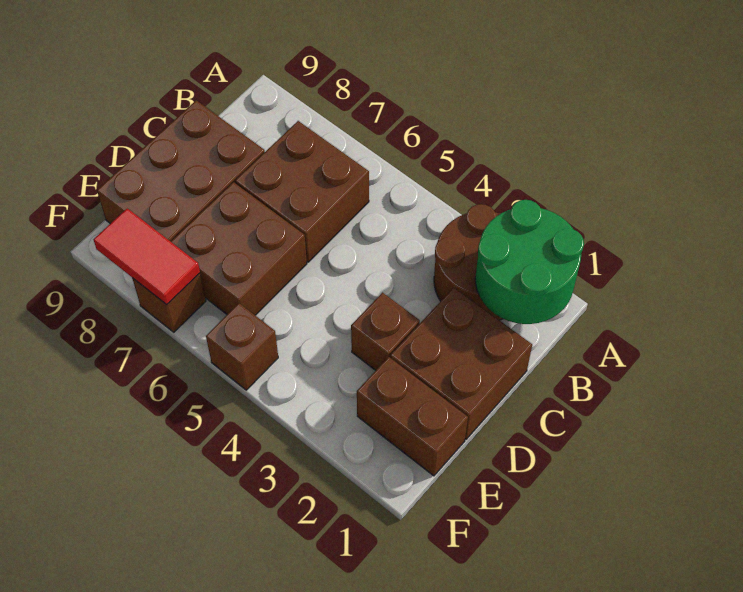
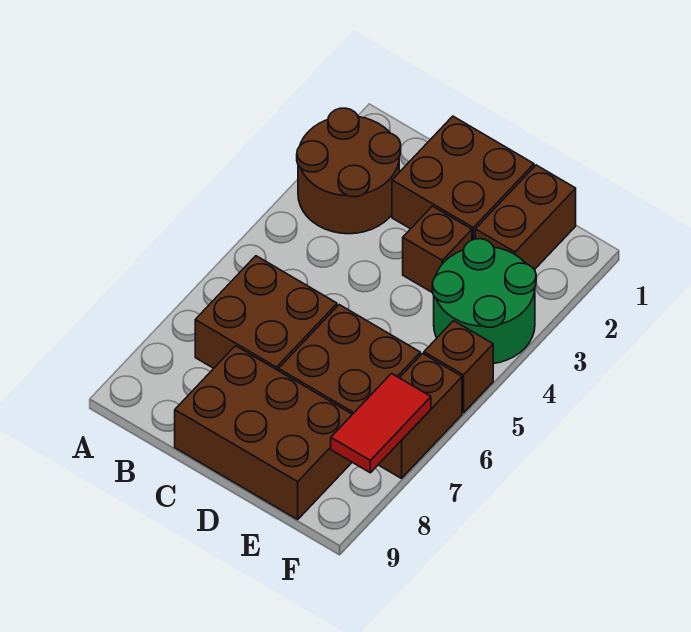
green 2x2 round brick [475,200,584,324] -> green 2x2 round brick moved to [432,239,536,364]
brown 1x1 brick [132,273,206,332] -> brown 1x2 brick [379,354,462,478]

